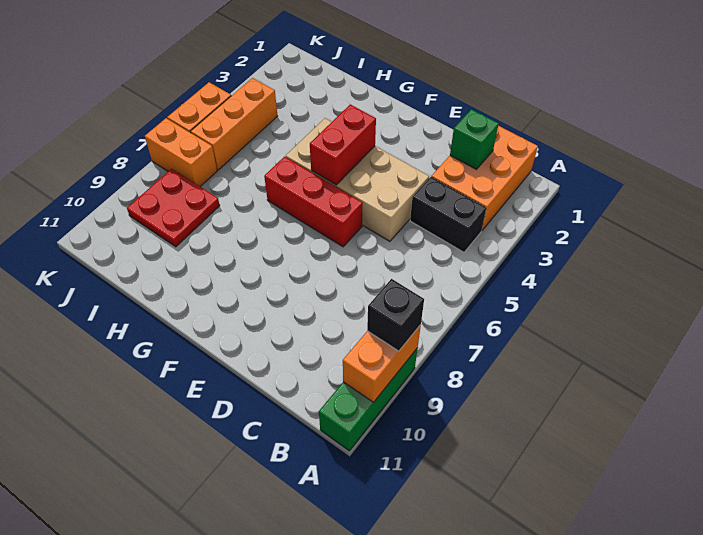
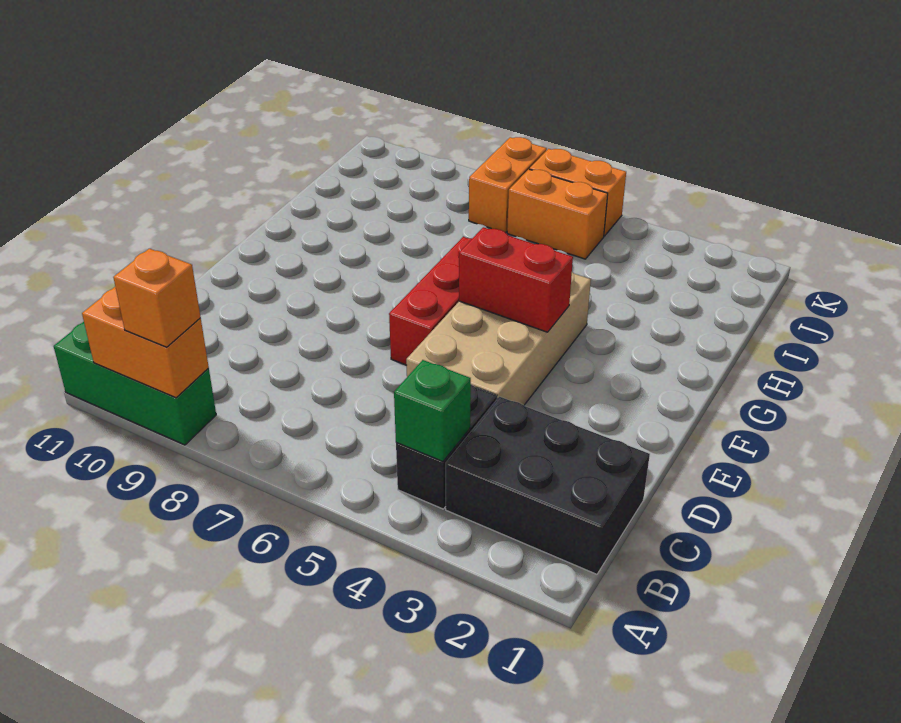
black 1x1 brick [367,279,424,351] -> orange 1x1 brick [113,249,201,347]
orange 2x3 brick [431,126,538,231] -> black 2x3 brick [446,397,650,574]
green 1x1 brick [450,109,499,169] -> green 1x1 brick moved to [394,360,471,461]
red 2x2 plate [127,169,220,247] -> none
orange 1x3 brick [191,78,277,170] -> orange 1x2 brick [507,169,608,259]

